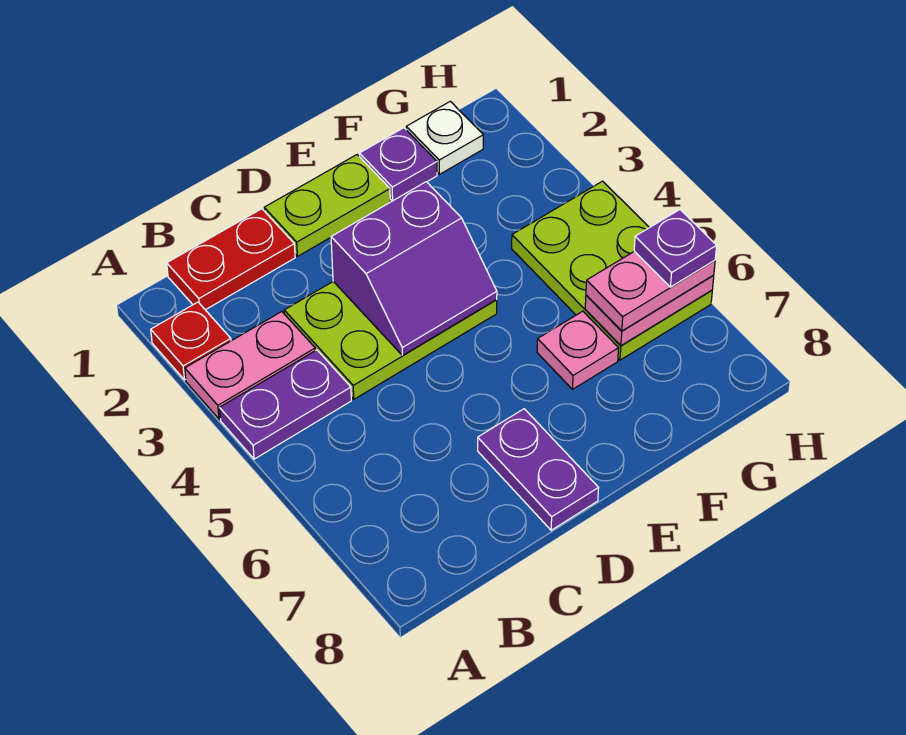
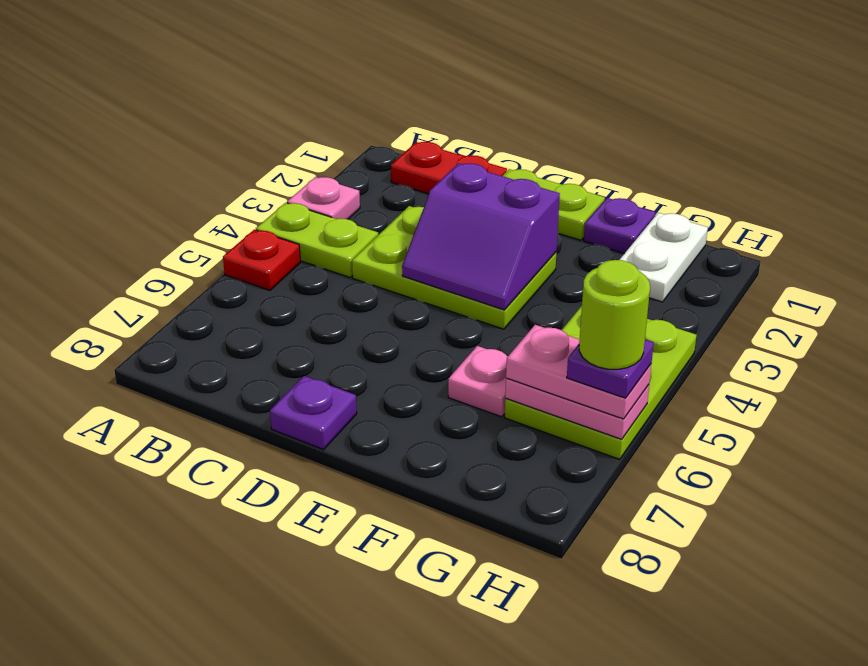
red 1x1 plate [151,302,231,380] -> red 1x1 plate moved to [223,230,300,290]
pink 1x2 plate [185,312,315,419] -> pink 1x1 plate [287,177,360,219]
purple 1x2 plate [220,350,351,459] -> lime 1x2 plate [256,203,378,277]
purple 1x2 plate [478,409,599,530] -> purple 1x1 plate [270,376,357,450]
white 1x1 plate [406,101,483,174] -> white 1x2 plate [620,213,708,302]
none -> lime 1x1 round brick [579,260,650,369]

